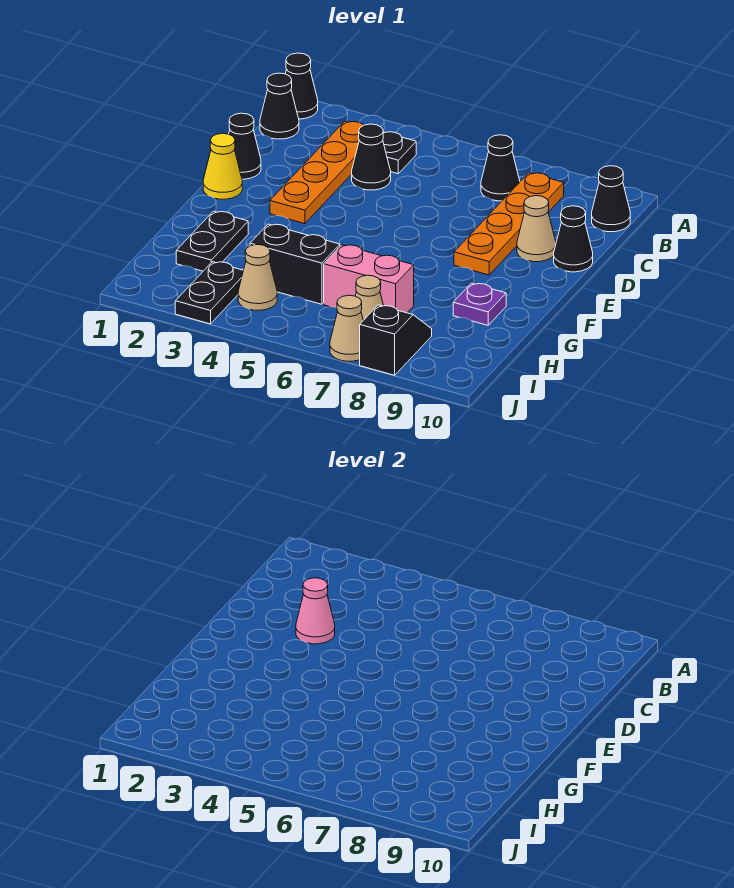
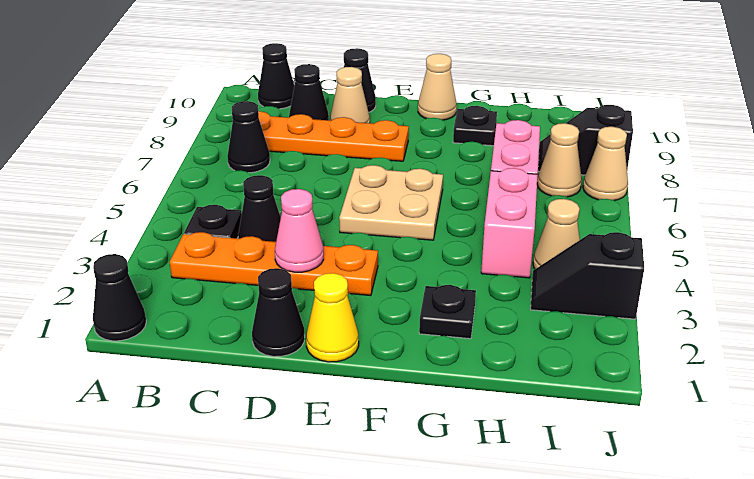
black 1x1 cone [260,73,299,139] -> black 1x1 cone moved to [289,64,329,120]
none -> tan 2x2 plate [339,165,443,240]
none -> tan 1x1 cone [418,54,457,120]
black 1x2 plate [176,211,248,271] -> black 1x1 plate [419,285,476,339]
purple 1x1 plate [453,283,506,325] -> black 1x1 plate [453,106,497,146]
black 1x2 brick [250,224,340,304] -> pink 1x2 brick [481,168,538,278]
black 1x2 plate [175,262,243,324] -> black 1x2 slope [531,232,644,319]

